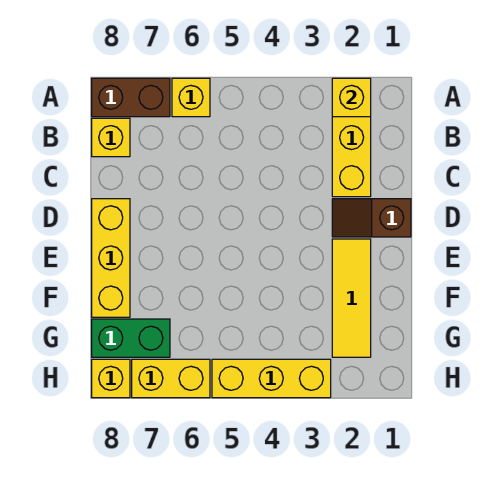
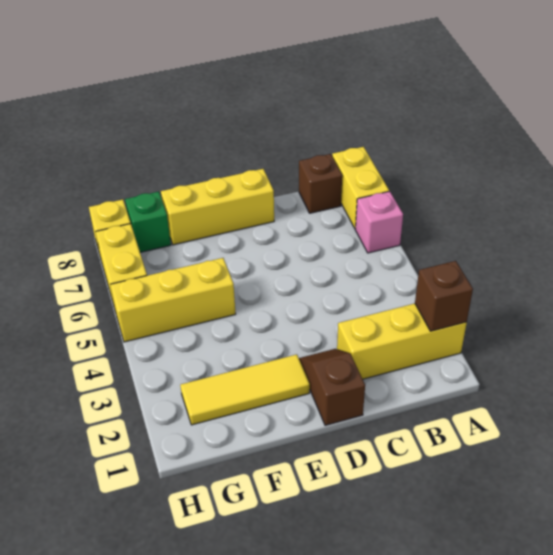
yellow 1x1 brick [332,78,371,117] -> brown 1x1 brick [415,261,473,331]
yellow 1x1 brick [172,78,210,117] -> pink 1x1 brick [355,191,403,253]
brown 1x2 brick [92,78,170,117] -> yellow 1x2 brick [332,147,389,229]
yellow 1x1 brick [92,118,130,157] -> brown 1x1 brick [299,154,342,213]
green 1x2 brick [92,319,170,357] -> green 1x1 brick [125,192,171,252]
yellow 1x3 brick [212,359,331,398] -> yellow 1x3 brick turned to [110,258,236,342]

